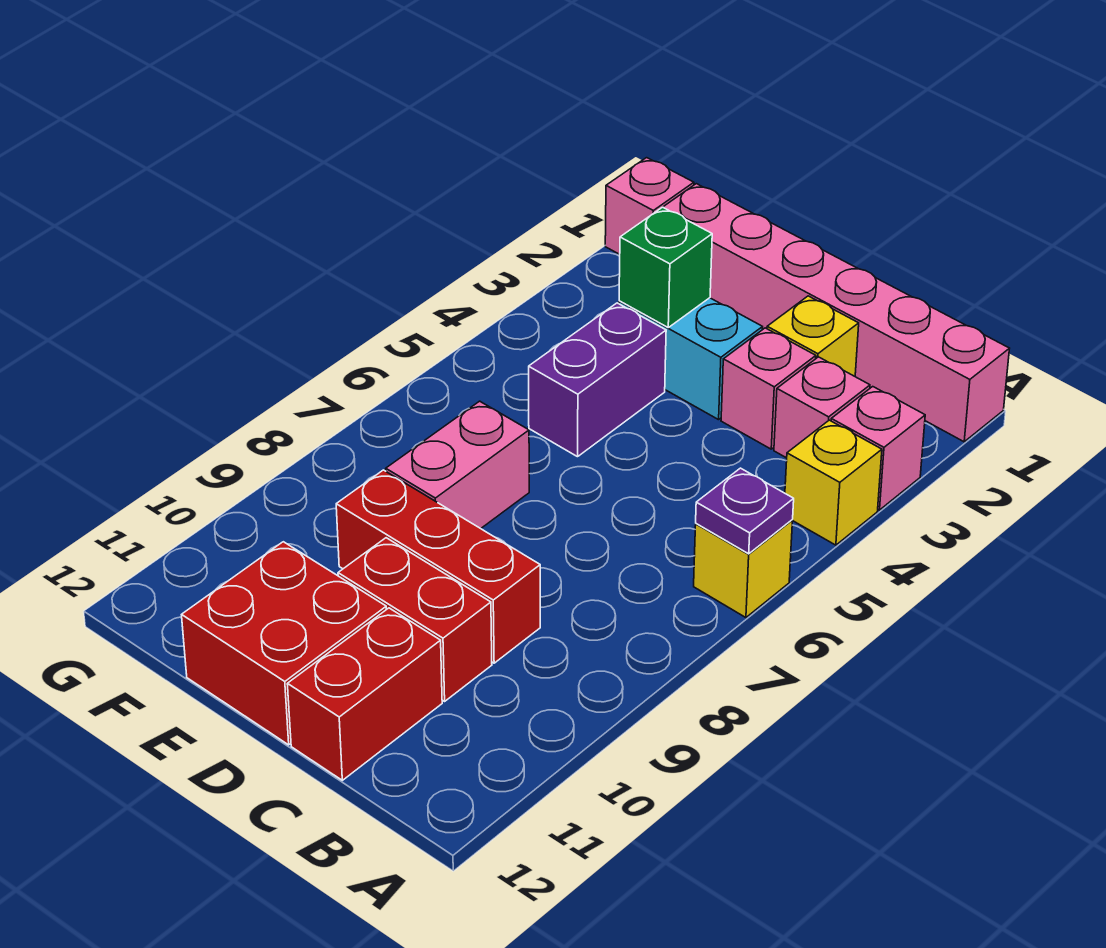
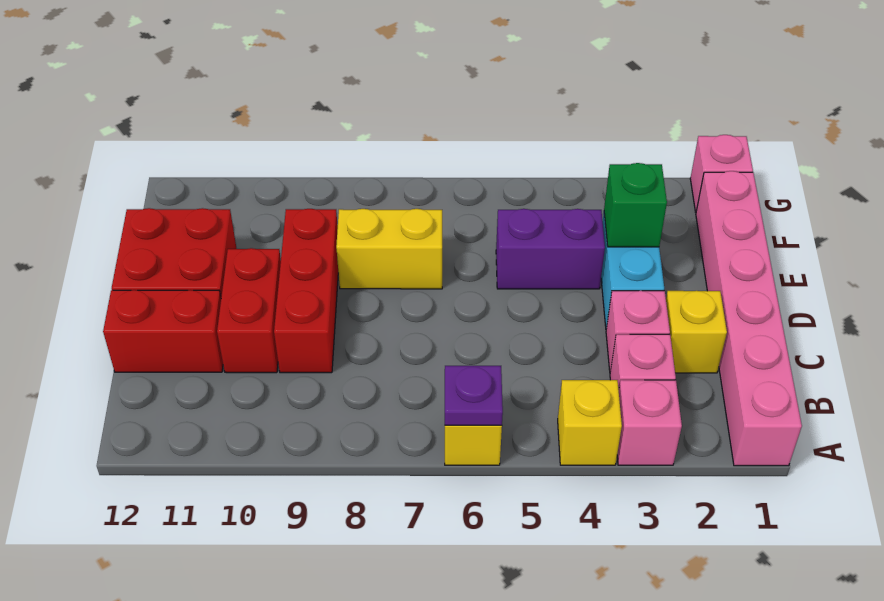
pink 1x2 brick [386,401,529,529] -> yellow 1x2 brick [336,209,442,289]

